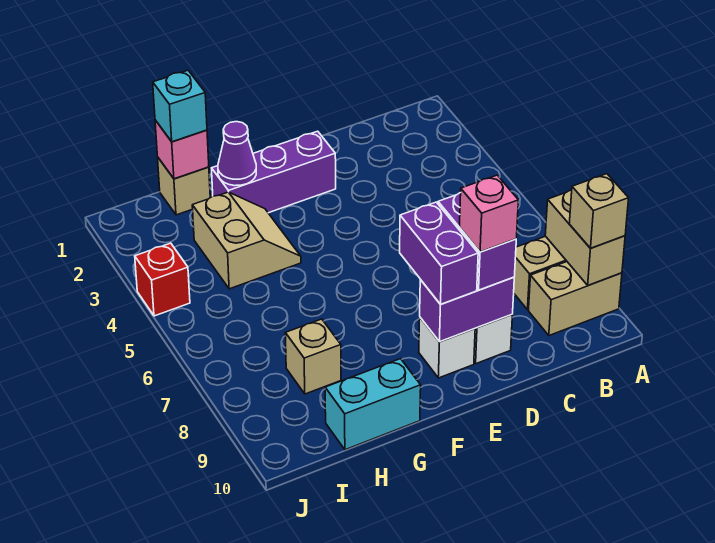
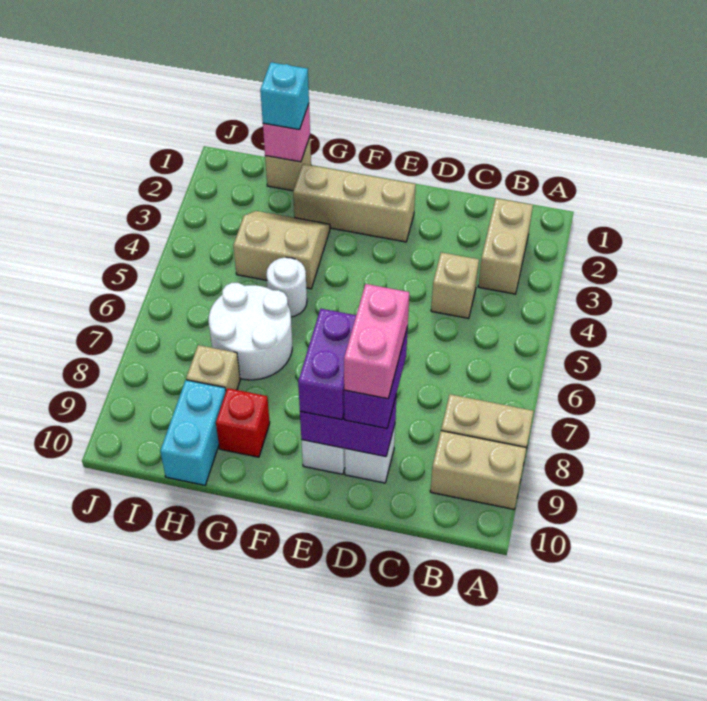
tan 1x2 brick [545,190,625,285] -> tan 1x2 brick moved to [478,198,533,294]
tan 1x1 brick [569,174,629,248] -> tan 1x1 brick moved to [431,252,479,318]
pink 1x1 brick [459,175,518,252] -> pink 1x2 brick [344,284,409,399]
purple 1x3 brick [212,131,336,213] -> tan 1x3 brick [293,164,416,242]
purple 1x1 cone [218,122,256,186] -> none
tan 2x2 slope [192,192,301,289] -> tan 2x2 slope turned to [233,211,330,289]
none -> white 1x1 round brick [266,257,307,317]
none -> white 2x2 round brick [209,283,292,380]
cyan 1x2 brick [325,359,421,450] -> cyan 1x2 brick turned to [160,380,226,485]
red 1x1 brick [135,243,190,316] -> red 1x1 brick moved to [216,388,270,457]

